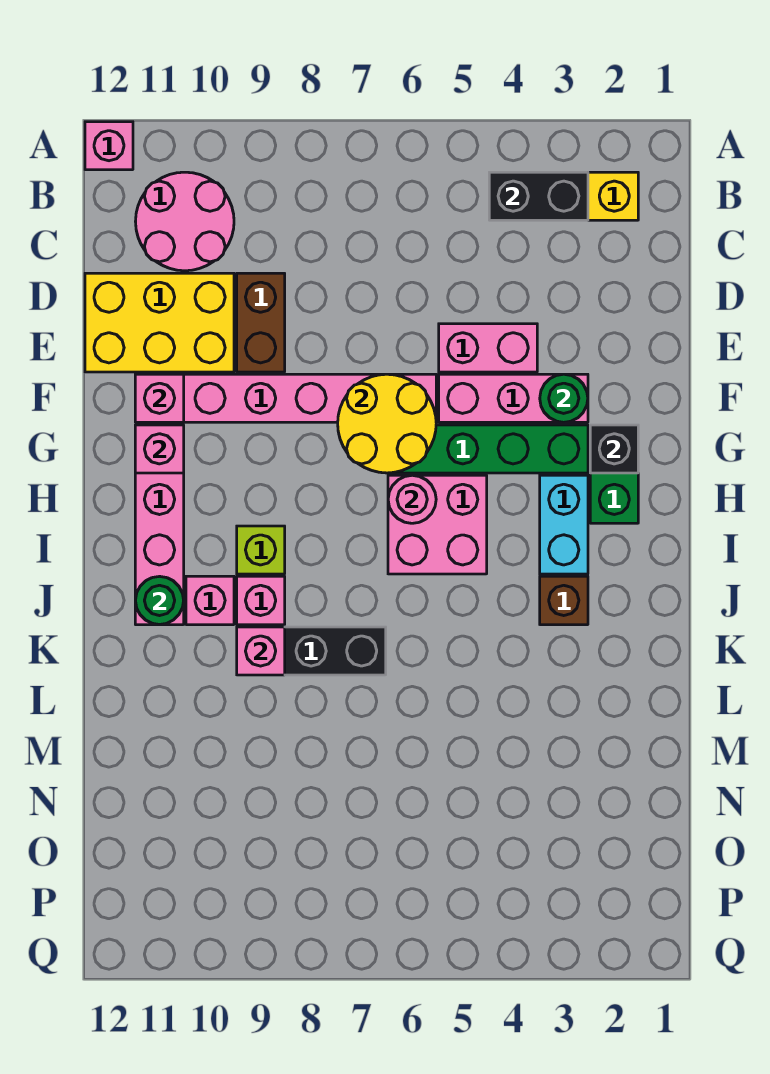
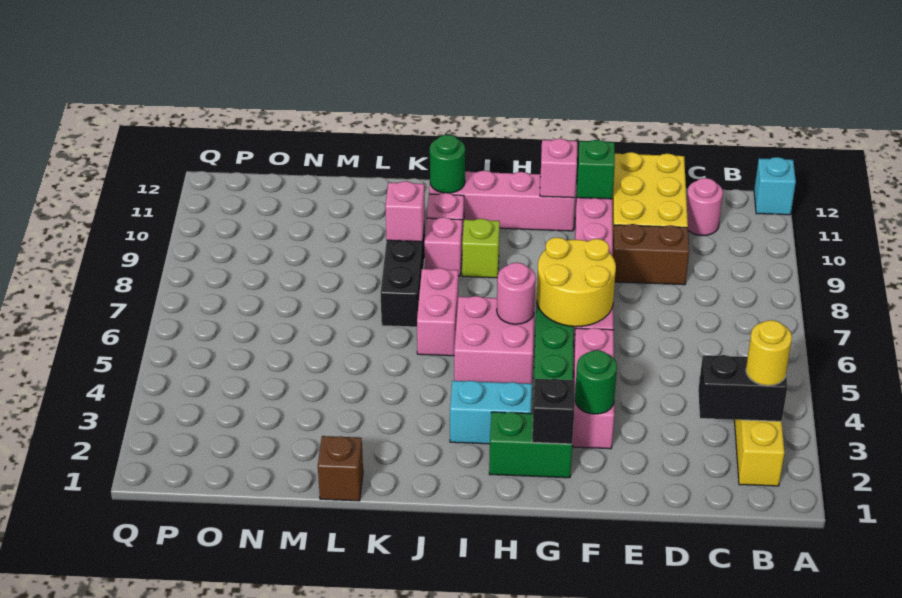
pink 1x1 brick [85,122,133,170] -> cyan 1x1 brick [754,157,796,215]
black 1x2 brick [489,172,588,220] -> black 1x2 brick turned to [698,355,787,421]
none -> yellow 1x1 round brick [746,320,792,386]
pink 2x2 round brick [136,172,234,271] -> pink 1x1 round brick [687,178,723,236]
pink 1x2 brick [439,324,537,372] -> pink 1x2 brick moved to [417,268,458,356]
pink 1x1 brick [135,374,184,422] -> green 1x1 brick [577,140,615,199]
brown 1x1 brick [540,576,588,625] -> brown 1x1 brick moved to [318,436,363,501]

